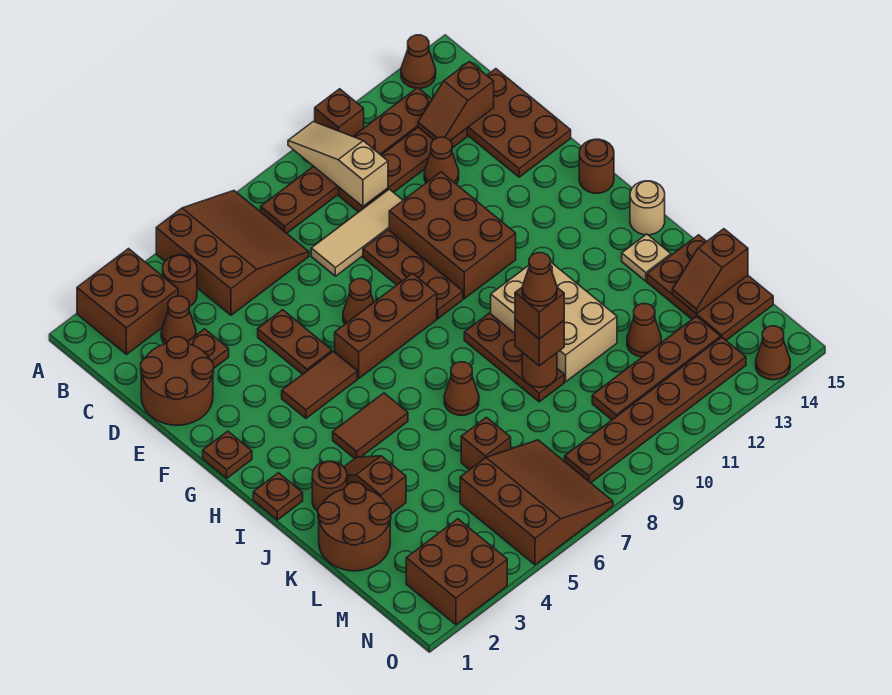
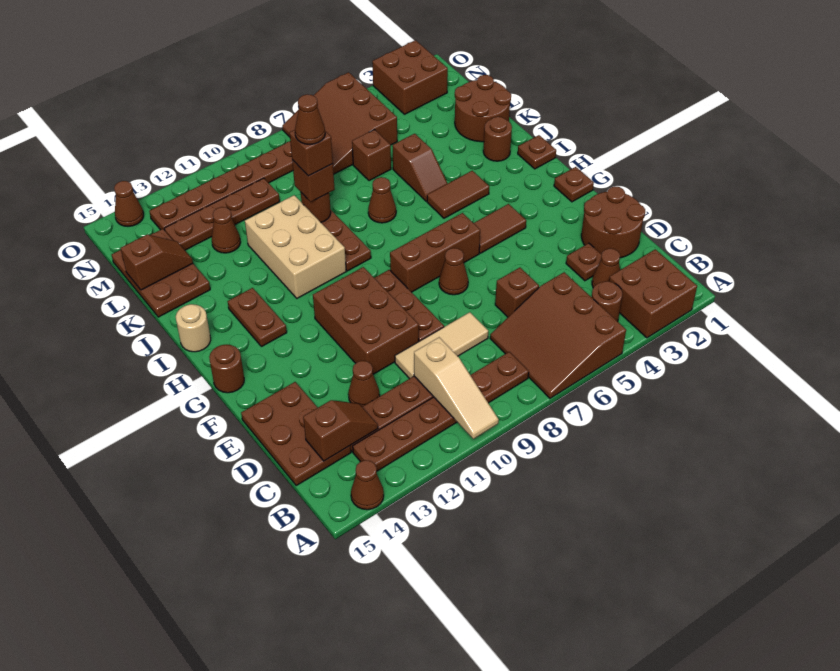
brown 1x1 brick [315,89,364,137] -> brown 1x1 brick moved to [495,268,539,317]
brown 1x2 plate [258,310,332,374] -> brown 1x2 plate moved to [228,288,287,347]
brown 1x2 slope [344,456,406,514] -> brown 1x2 slope moved to [393,134,448,201]
tan 1x1 plate [622,234,671,281] -> none

